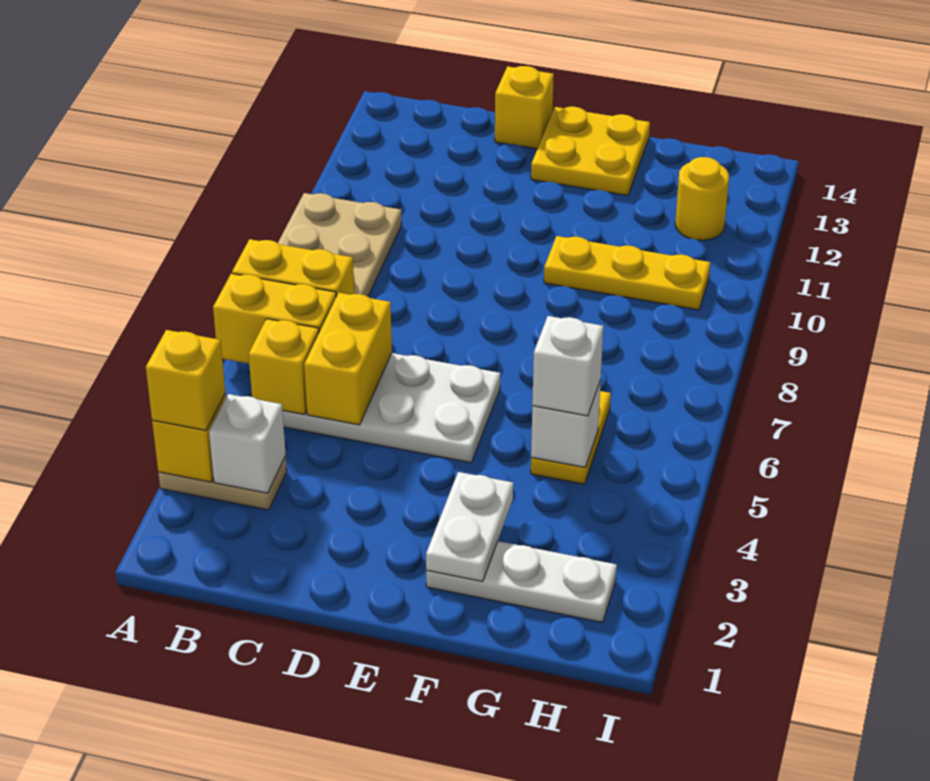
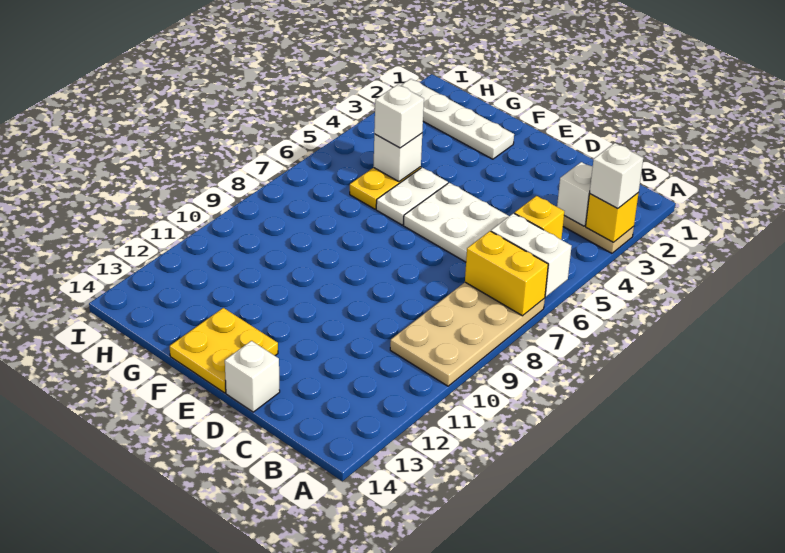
yellow 1x1 brick [146,330,225,430] -> white 1x1 brick [590,143,643,209]
yellow 1x2 brick [213,274,336,364] -> white 1x2 brick [491,213,572,297]
yellow 1x2 brick [304,293,392,425] -> none
yellow 1x1 brick [495,66,554,149] -> white 1x1 brick [225,341,280,412]
white 1x3 plate [426,541,617,622] -> white 1x4 plate [401,79,514,159]
white 1x2 plate [426,472,513,582] -> white 1x2 plate moved to [376,168,448,225]
yellow 1x3 plate [544,236,710,310] -> none
yellow 1x1 round brick [675,157,729,240] -> none

